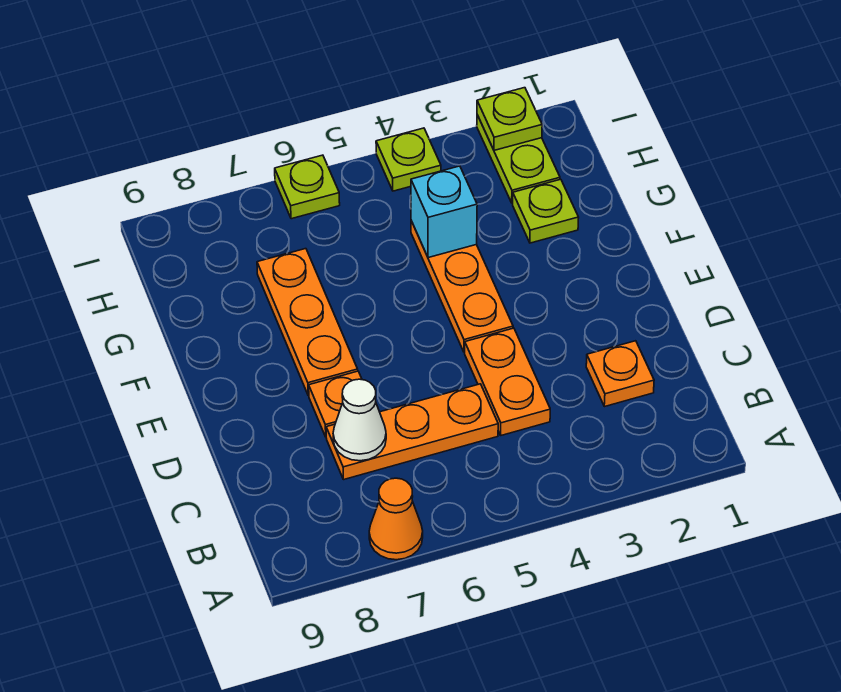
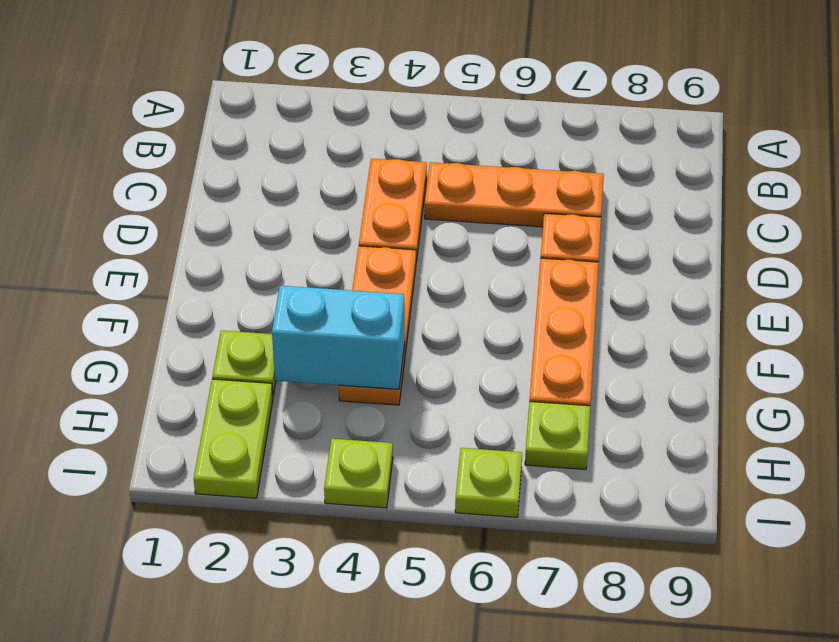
orange 1x1 cone [369,478,423,560] -> none
orange 1x1 plate [586,341,654,407] -> none
white 1x1 cone [333,379,386,461] -> none
cyan 1x1 brick [411,166,477,258] -> cyan 1x2 brick [272,286,405,389]
lime 1x1 plate [477,88,542,150] -> lime 1x1 plate moved to [525,401,590,469]

